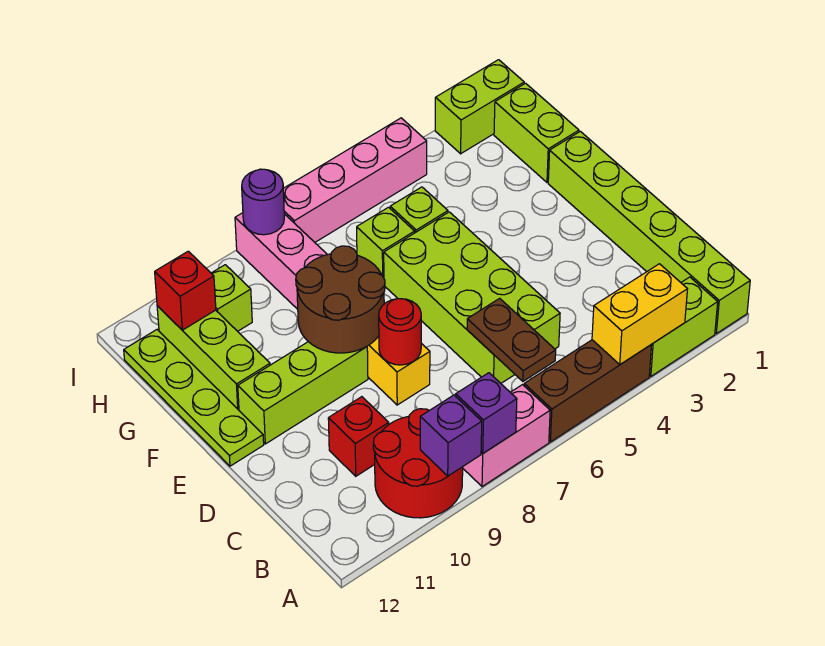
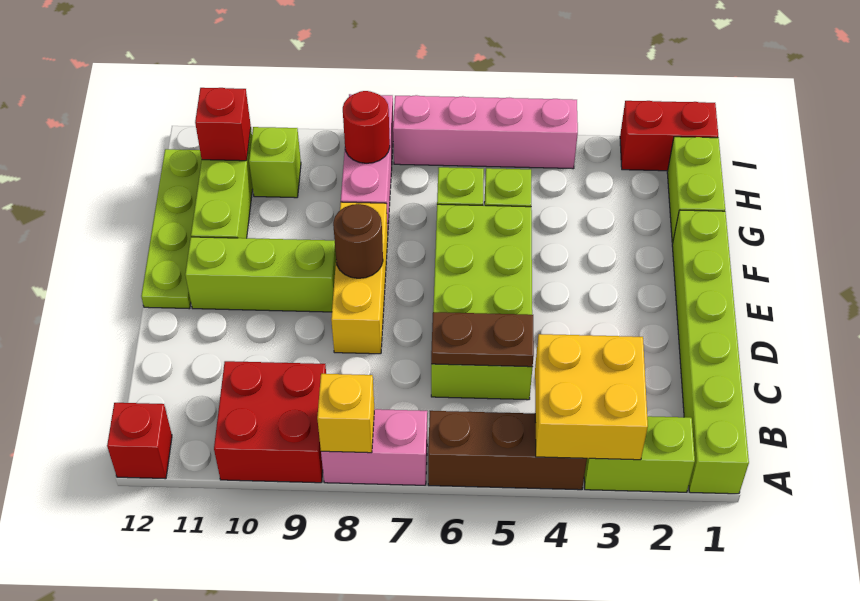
yellow 1x2 brick [592,264,687,364] -> yellow 2x2 brick [535,334,648,460]
purple 1x1 brick [456,373,517,453] -> yellow 1x1 brick [317,374,374,453]
red 2x2 round brick [373,409,463,518] -> red 2x2 brick [214,361,326,483]
purple 1x1 brick [420,395,482,476] -> none
brown 1x2 plate [467,298,556,381] -> brown 1x2 plate turned to [431,312,534,367]
red 1x1 brick [328,397,389,476] -> red 1x1 brick moved to [107,403,172,479]
red 1x1 round brick [379,299,421,365] -> red 1x1 round brick moved to [343,91,390,163]
brown 2x2 round brick [296,246,385,353] -> brown 1x1 round brick [333,204,383,278]
lime 1x2 brick [435,60,524,154] -> red 1x2 brick [620,101,718,171]
purple 1x1 round brick [242,169,284,235] -> none

